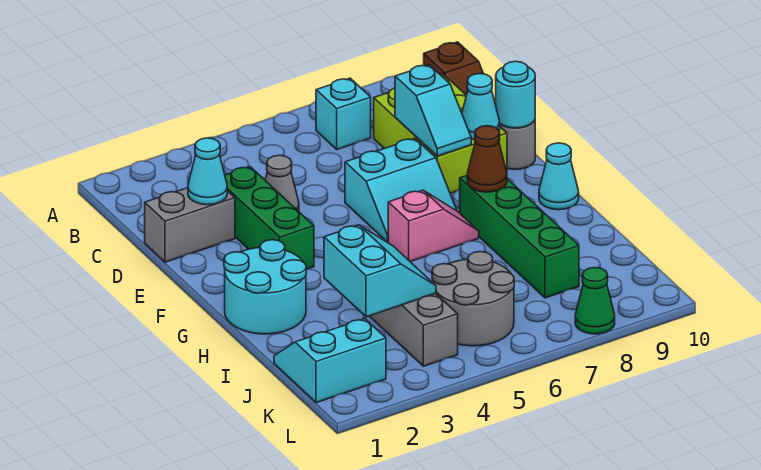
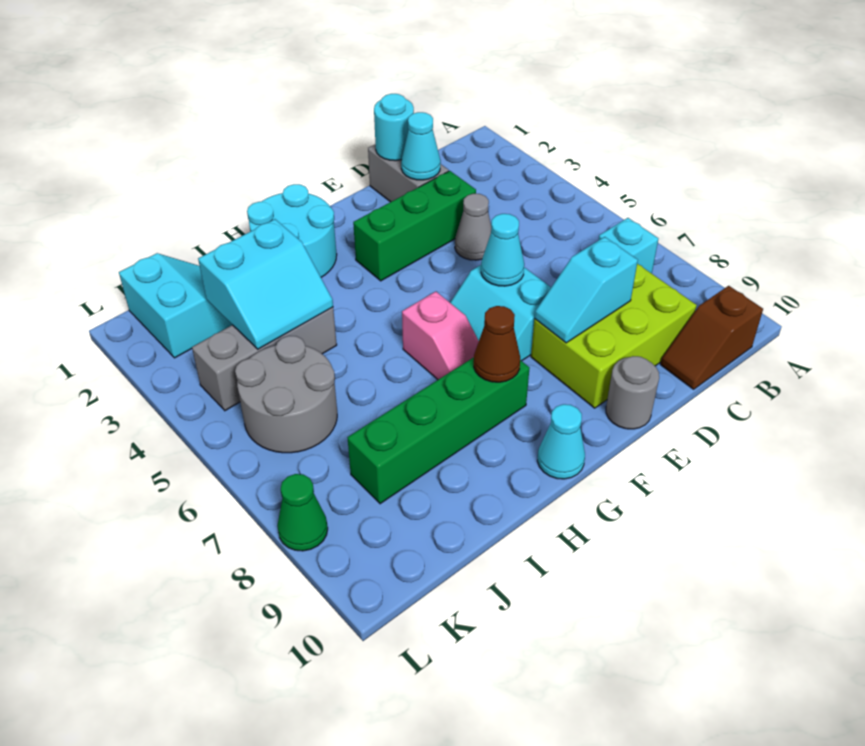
cyan 1x1 cone [462,74,500,140] -> cyan 1x1 cone moved to [481,214,524,286]
cyan 1x1 round brick [495,61,535,128] -> cyan 1x1 round brick moved to [374,94,414,161]

